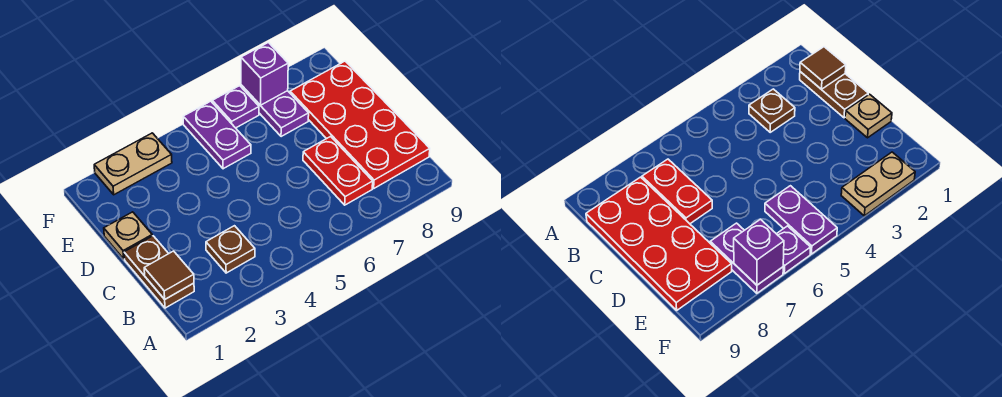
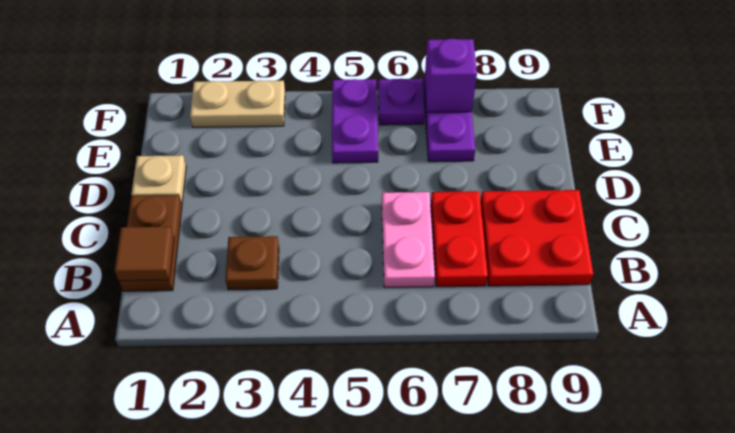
none -> pink 1x2 plate [382,192,435,288]
red 2x4 plate [290,61,430,188] -> red 2x2 plate [480,190,593,286]

